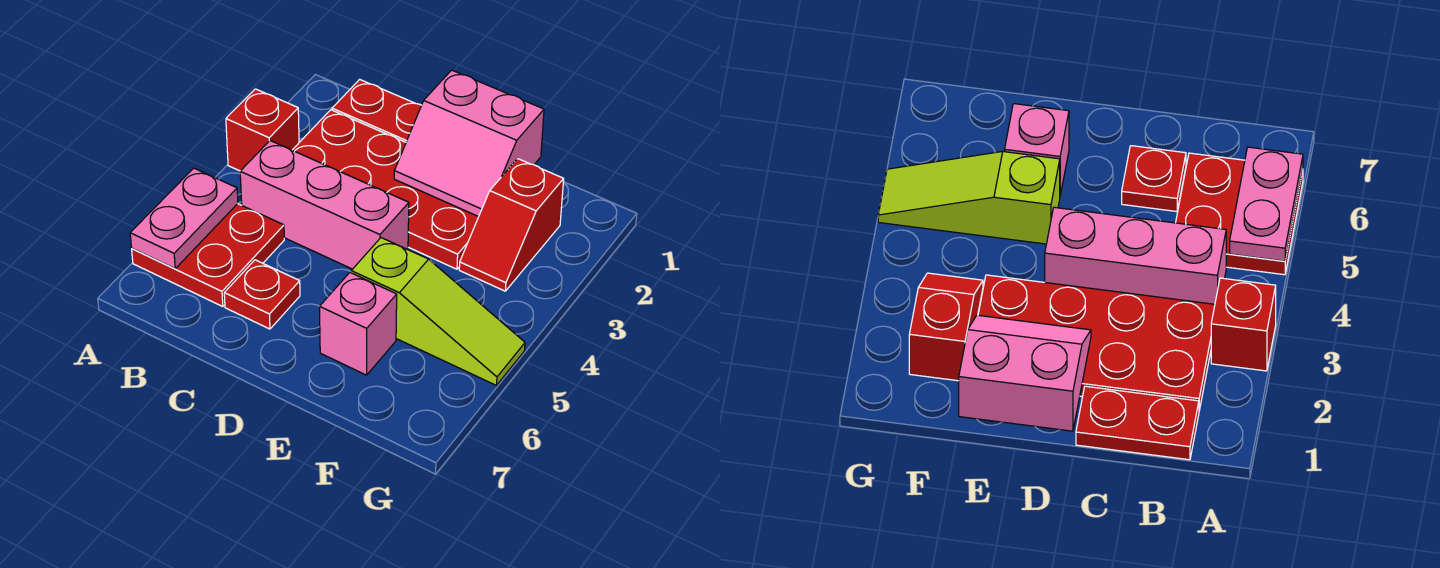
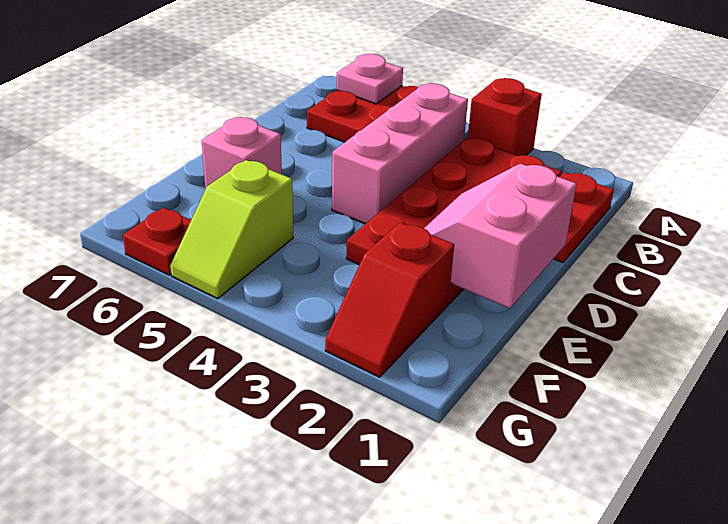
pink 1x2 plate [130,168,238,269] -> pink 1x1 plate [337,54,403,104]
red 1x1 plate [224,260,300,329] -> red 1x1 plate moved to [123,208,191,275]
lime 1x3 slope [351,238,525,385] -> lime 1x2 slope [170,160,293,299]
red 1x2 slope [459,159,564,291] -> red 1x2 slope turned to [325,222,454,377]

